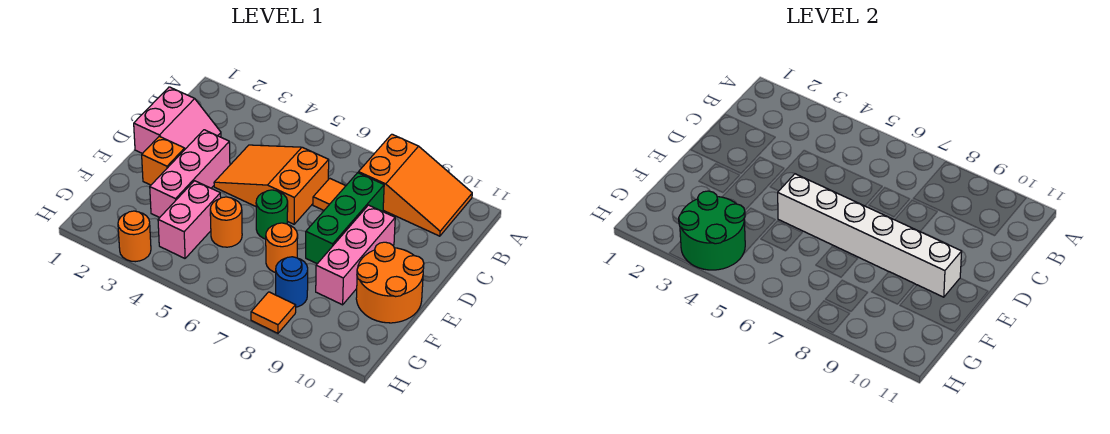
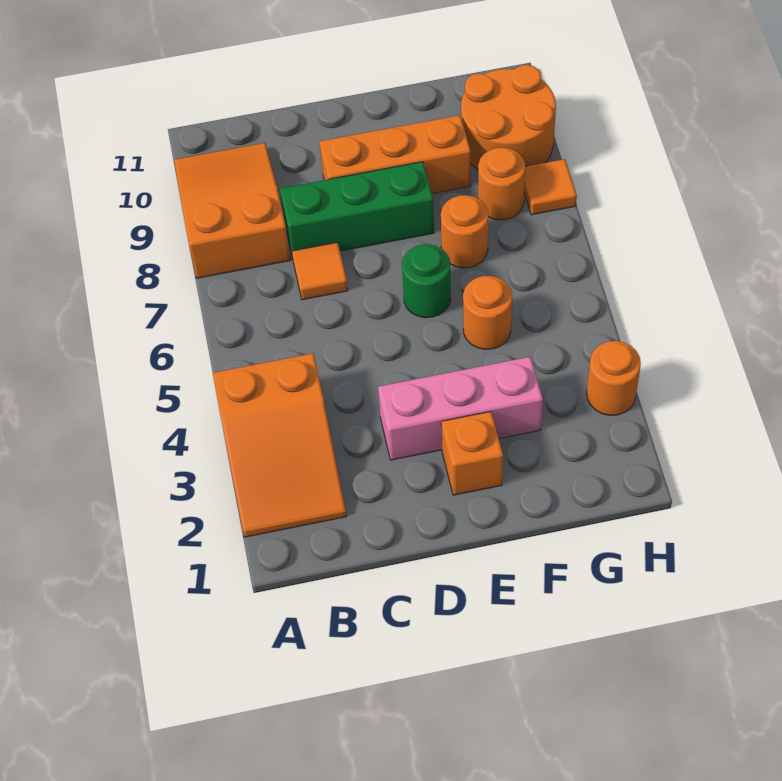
pink 2x2 slope [134,87,221,154] -> none
orange 2x3 slope [214,145,329,224] -> orange 2x3 slope moved to [213,353,346,537]
pink 1x3 brick [316,205,395,305] -> orange 1x3 brick [320,115,471,194]
white 1x6 brick [778,174,962,297] -> none
orange 2x2 round brick [356,242,424,323] -> orange 2x2 round brick moved to [461,65,556,170]
pink 1x2 brick [158,181,221,258] -> none
green 2x2 round brick [679,191,745,270] -> none
blue 1x1 round brick [276,257,308,307] -> orange 1x1 round brick [478,148,525,220]

